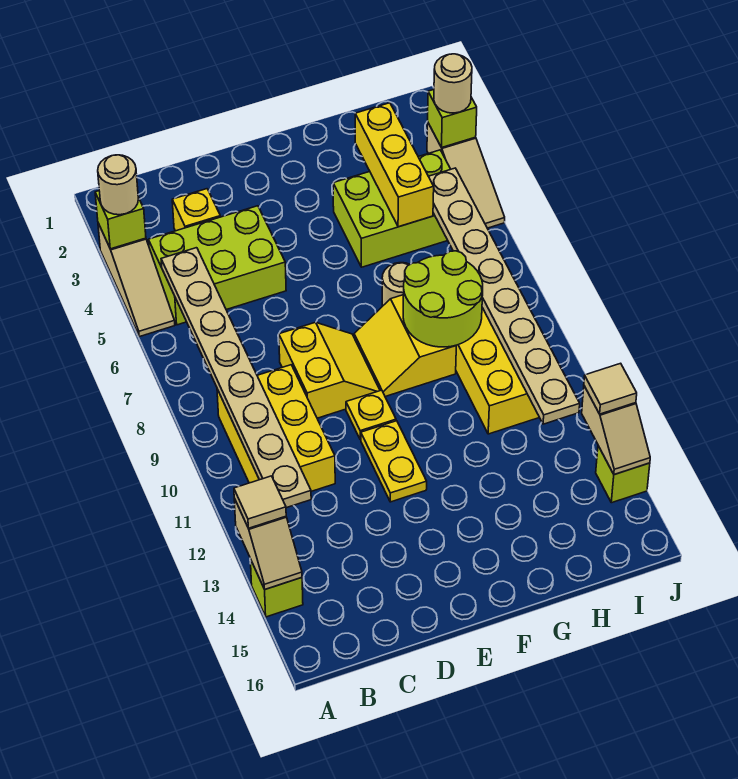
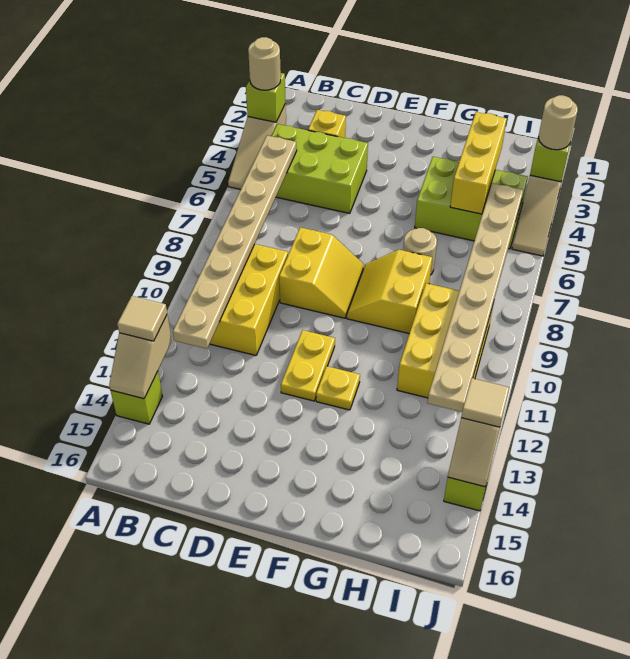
yellow 1x1 plate [346,390,396,440] -> yellow 1x1 plate moved to [316,366,360,410]
lime 2x2 round brick [403,251,483,347] -> none

